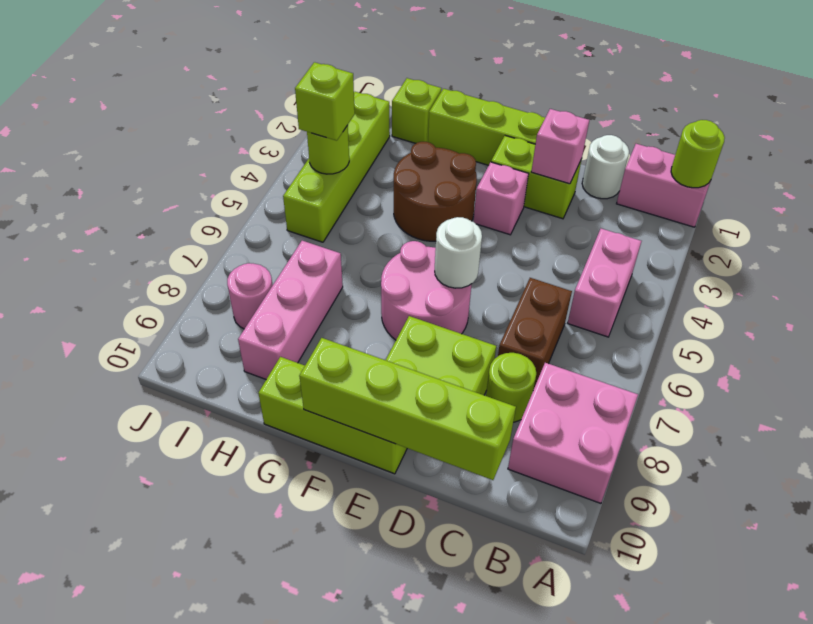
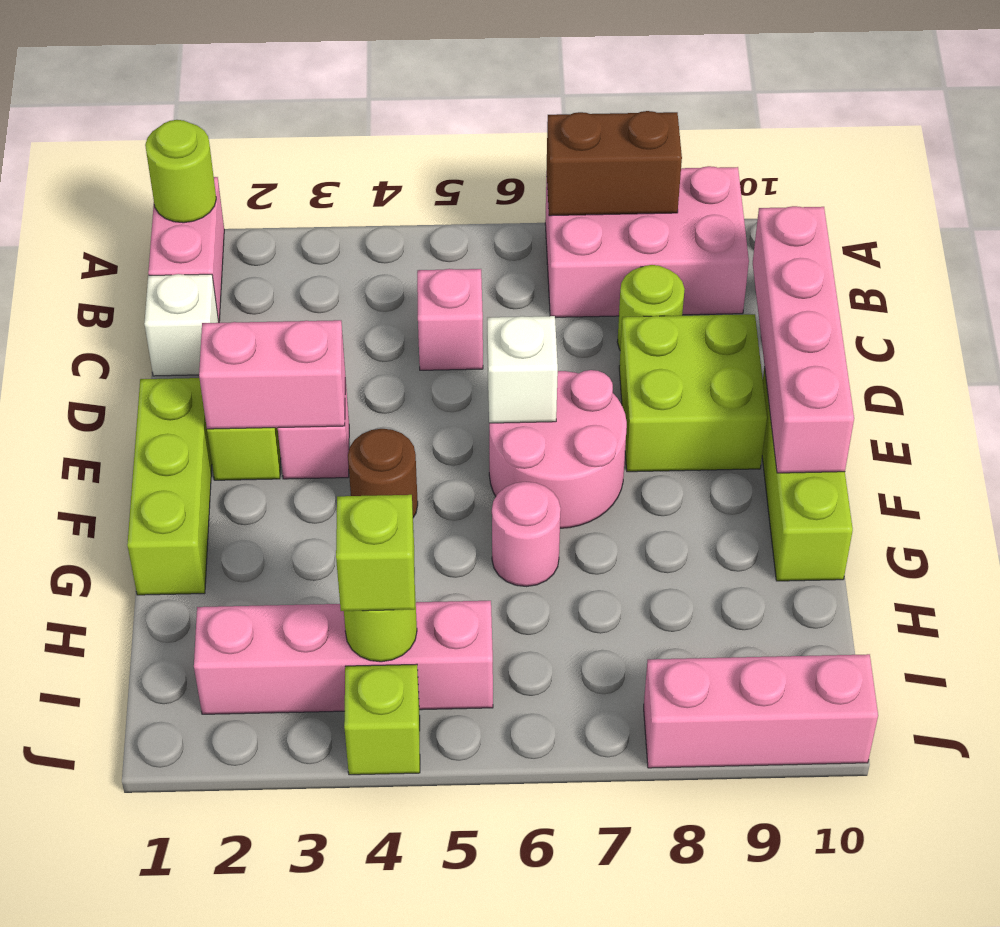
pink 2x2 brick [508,363,638,503] -> pink 2x3 brick [545,166,749,317]
pink 1x2 brick [568,229,641,337] -> pink 1x2 brick moved to [199,320,345,429]
white 1x1 round brick [582,135,629,199] -> white 1x1 brick [144,274,219,376]
brown 1x2 brick [498,278,572,390] -> brown 1x2 brick moved to [547,111,682,216]
lime 1x4 brick [299,338,516,480] -> pink 1x4 brick [753,206,854,473]
pink 1x1 brick [531,109,589,184] -> pink 1x1 brick moved to [417,269,483,370]
white 1x1 round brick [435,217,482,288] -> white 1x1 brick [487,316,558,423]
brown 2x2 round brick [394,142,477,241] -> brown 1x1 round brick [348,429,418,517]
lime 1x1 brick [392,78,441,144] -> lime 1x1 brick moved to [344,664,420,775]
pink 1x3 brick [238,241,343,379] -> pink 1x3 brick moved to [644,654,878,768]
lime 1x4 brick [283,92,390,242] -> pink 1x4 brick [194,601,493,714]
pink 1x1 round brick [227,263,273,329] -> pink 1x1 round brick moved to [492,482,561,587]

